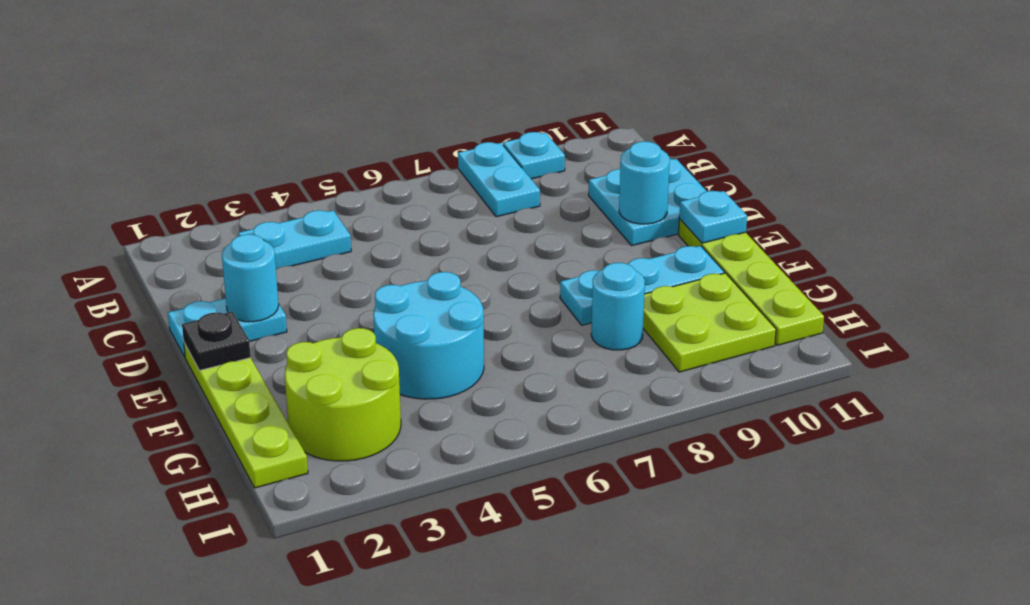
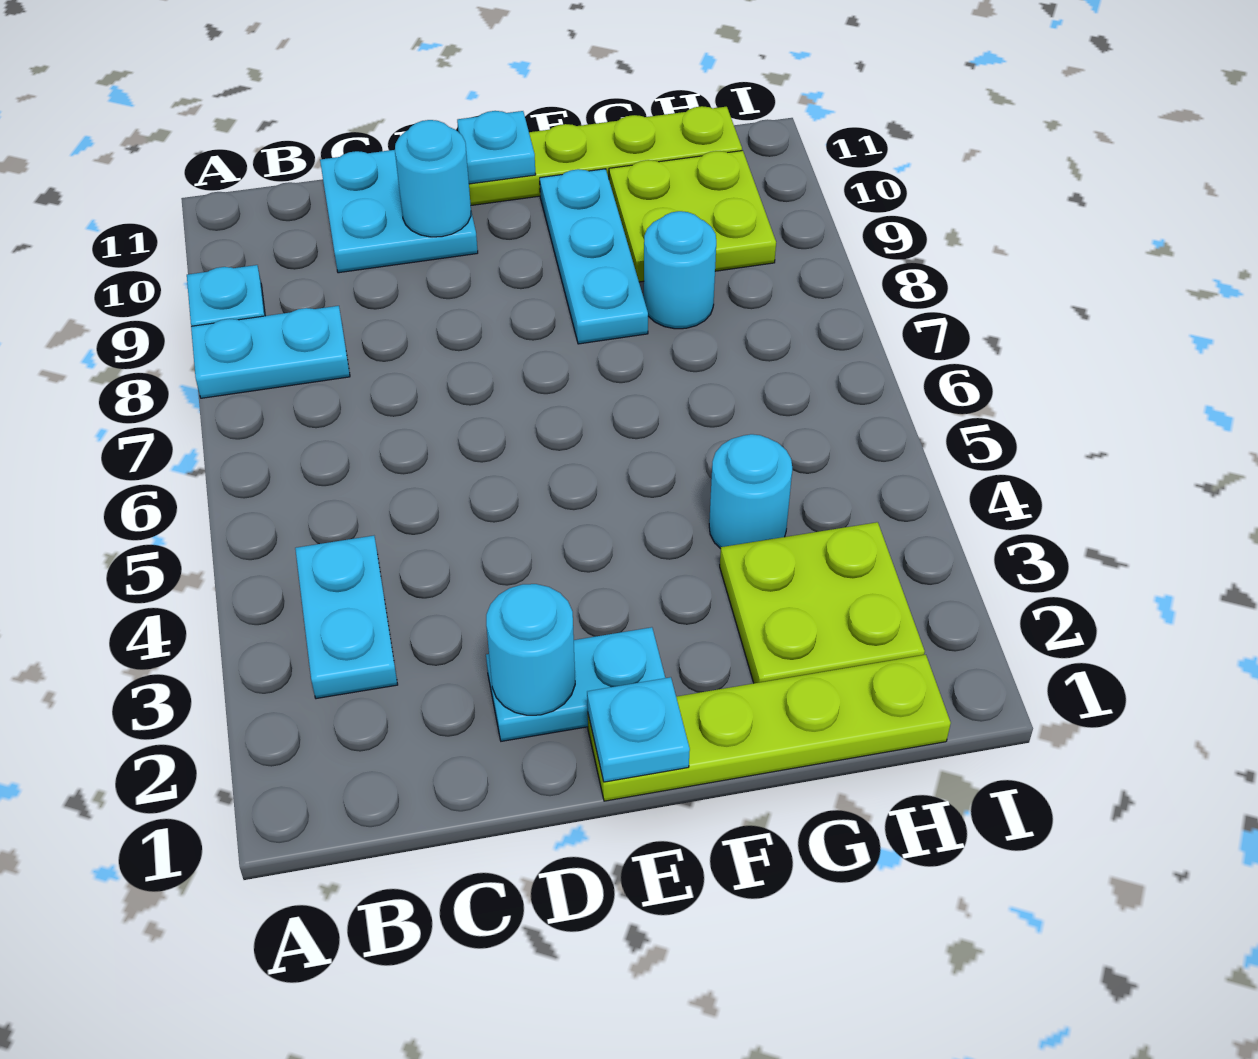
cyan 1x2 plate [168,298,287,357] -> cyan 1x2 plate turned to [486,627,665,741]
black 1x1 plate [182,312,251,370] -> cyan 1x1 plate [587,677,690,782]
cyan 2x2 round brick [373,272,484,399] -> cyan 1x1 round brick [709,434,792,549]
lime 2x2 round brick [285,328,401,461] -> lime 2x2 plate [720,522,925,683]

